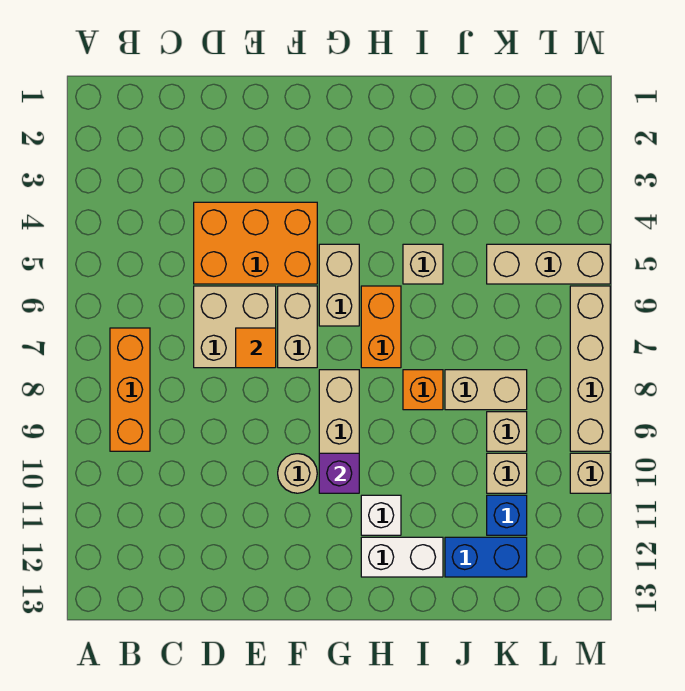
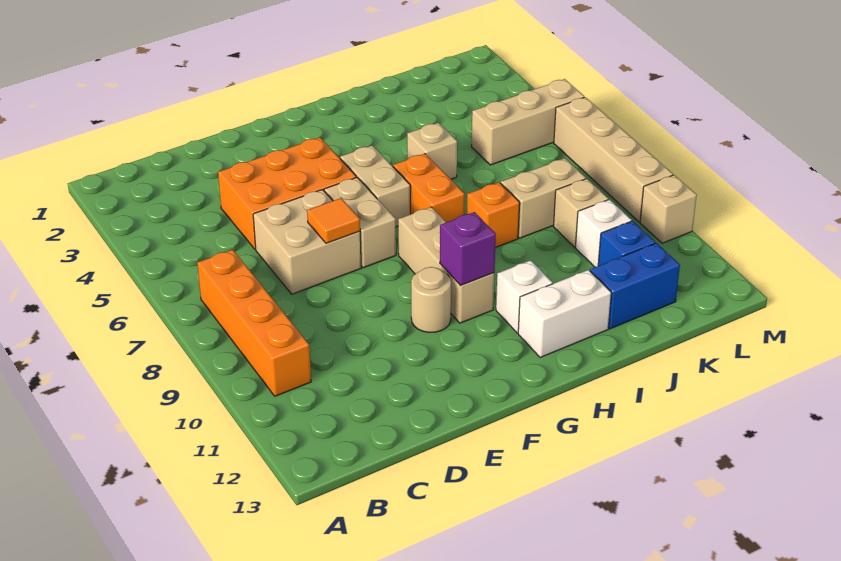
orange 1x3 brick [110,328,150,451] -> orange 1x4 brick [197,250,311,396]
tan 1x1 brick [487,453,527,493] -> white 1x1 brick [575,199,632,267]

